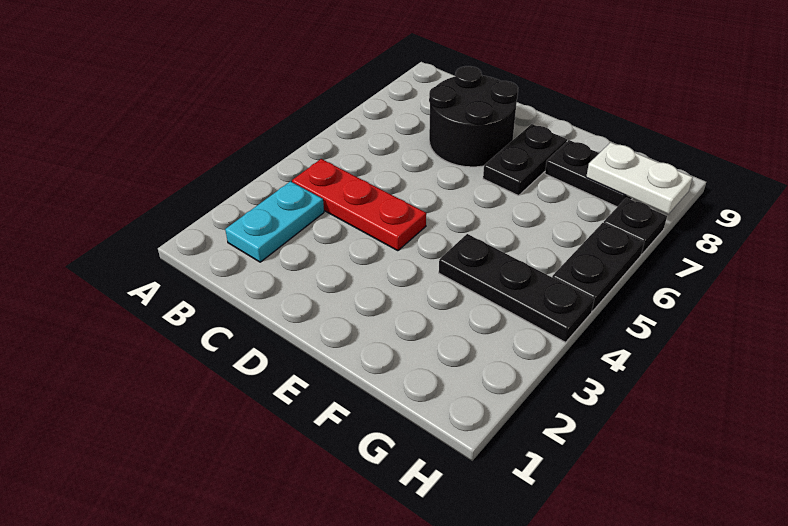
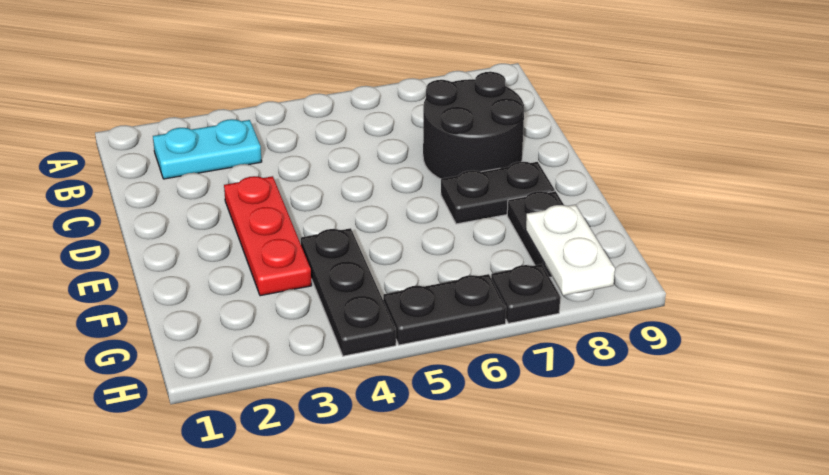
red 1x3 plate [292,159,426,251] -> red 1x3 plate moved to [224,176,312,296]

